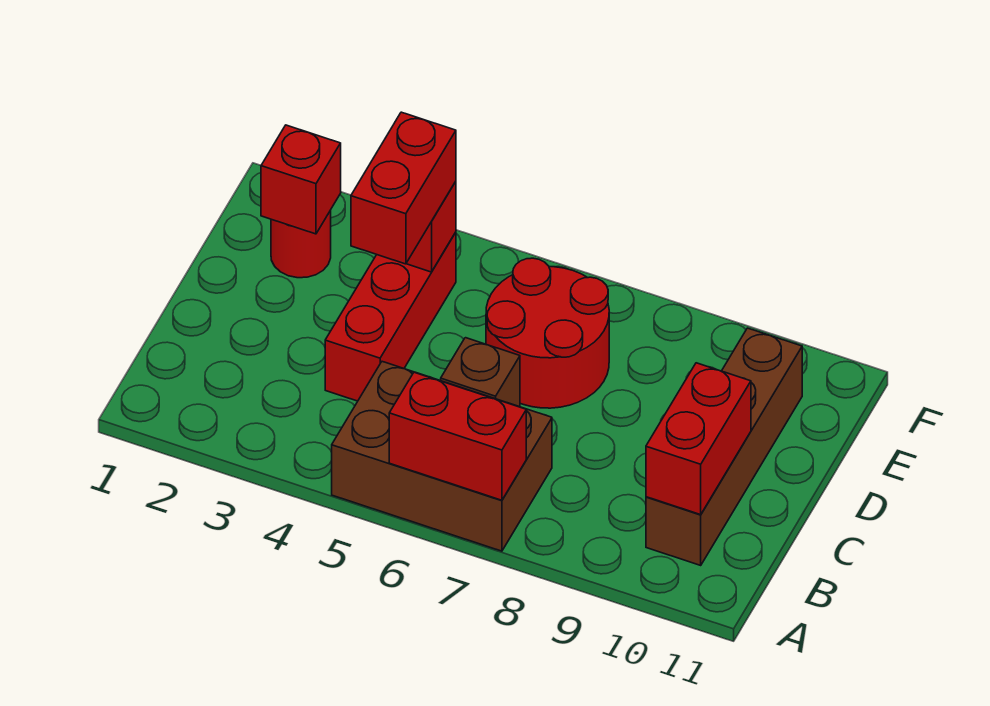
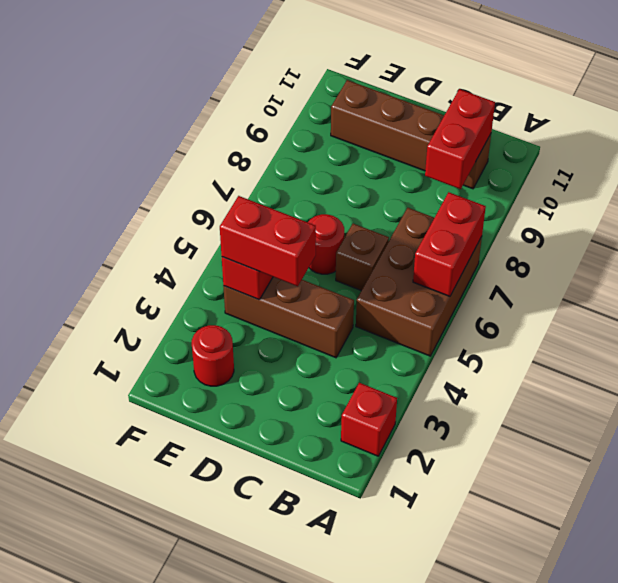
red 1x2 brick [646,363,751,515] -> red 1x2 brick turned to [425,89,495,189]
red 1x3 brick [325,232,456,401] -> brown 1x3 brick [223,277,354,358]
red 2x2 round brick [486,258,609,408] -> red 1x1 round brick [308,214,344,274]
red 1x1 brick [261,125,341,234] -> red 1x1 brick moved to [341,383,397,456]

